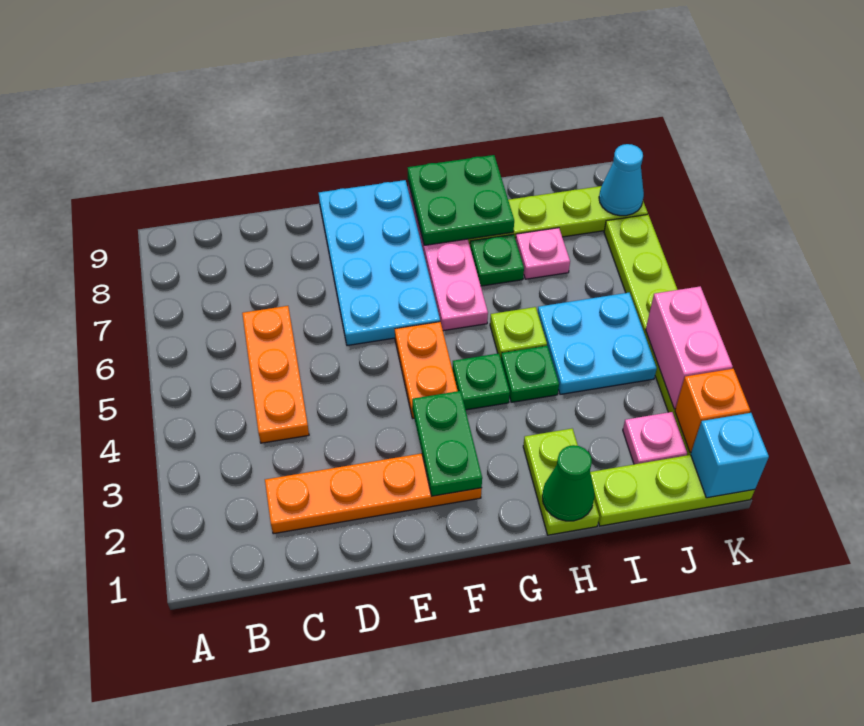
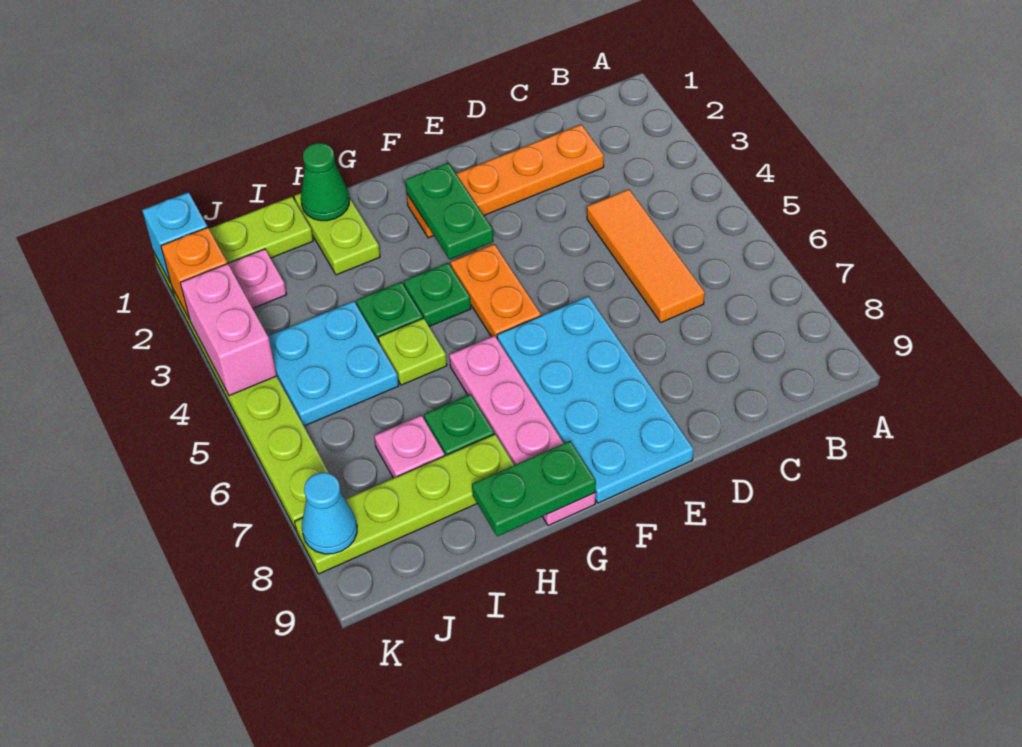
orange 1x3 plate [242,306,309,443] -> orange 1x3 tile [587,189,705,322]
green 2x2 plate [408,155,514,245] -> green 1x2 plate [472,441,596,537]

